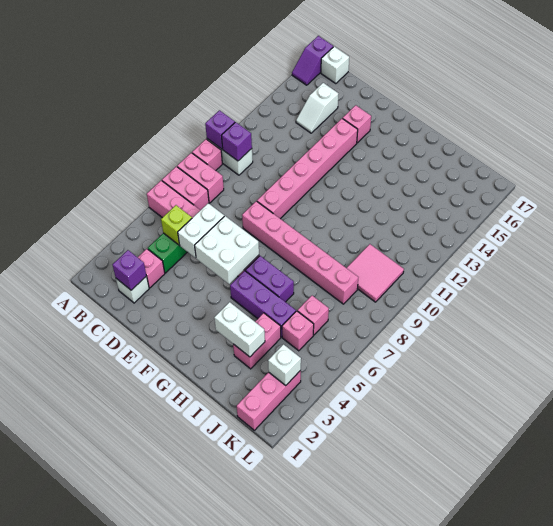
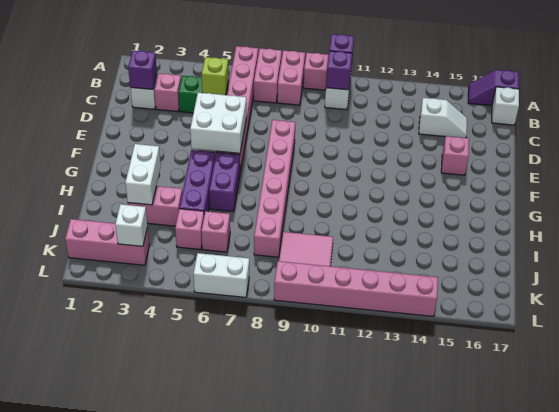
white 1x2 slope [296,83,338,133] -> white 1x2 slope turned to [419,98,467,138]
white 1x2 brick [178,203,224,258] -> white 1x2 brick moved to [193,253,249,297]
pink 1x6 brick [257,119,358,219] -> pink 1x6 brick moved to [274,261,438,316]

